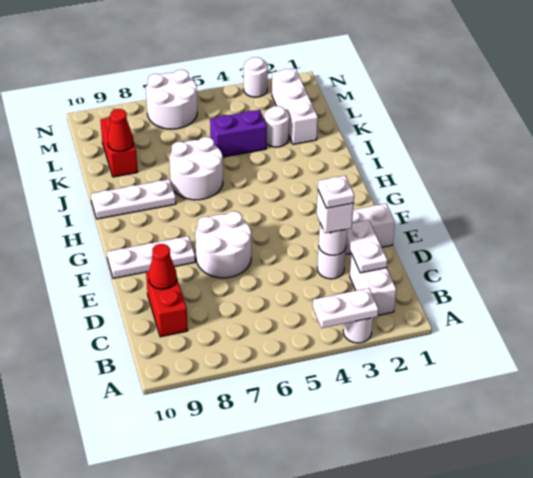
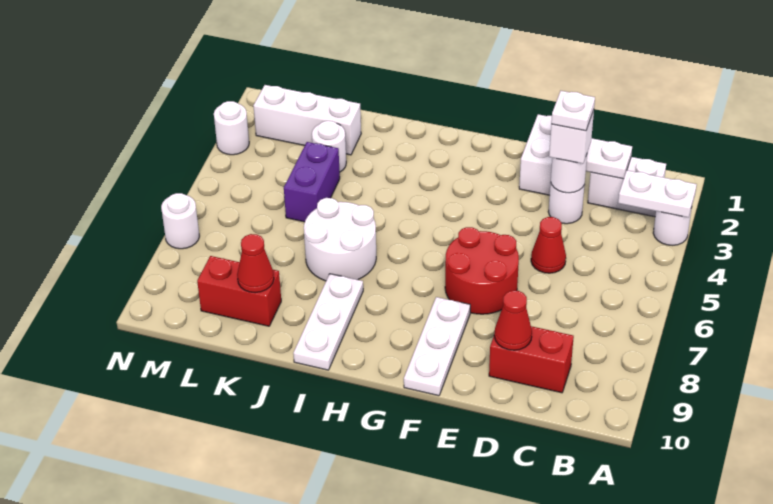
white 1x2 plate [313,288,379,328] -> white 1x2 plate turned to [618,170,697,217]
none -> red 1x1 cone [531,217,566,273]
white 2x2 round brick [195,211,251,278] -> red 2x2 round brick [445,227,519,314]
white 2x2 round brick [146,70,197,129] -> white 1x1 round brick [161,193,199,249]

